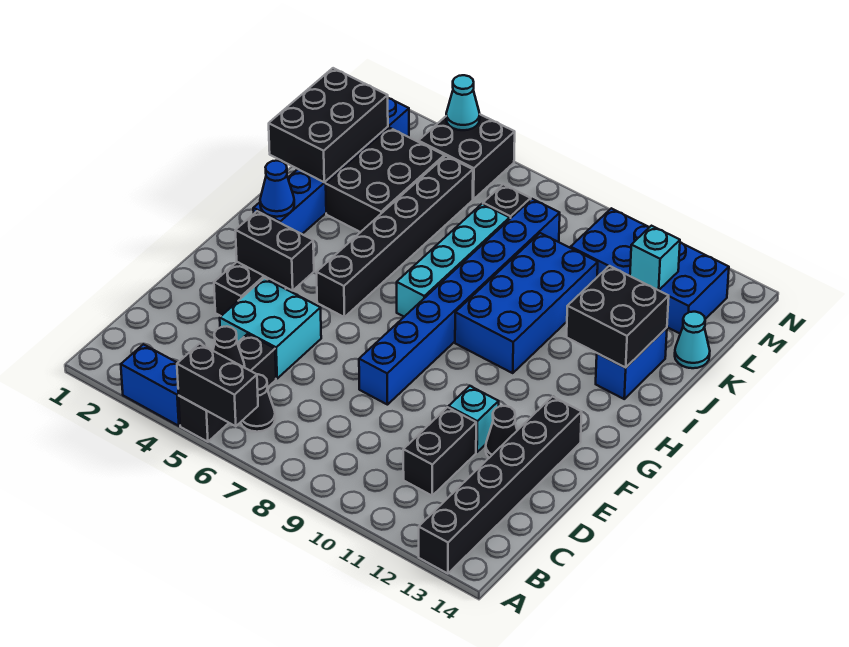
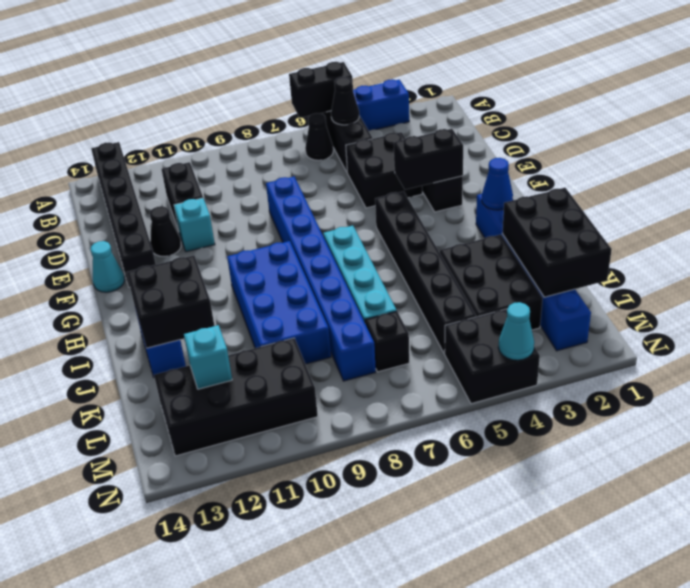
cyan 2x2 brick [220,278,321,378] -> black 2x2 brick [346,132,422,208]
cyan 1x1 cone [675,312,710,368] -> cyan 1x1 cone moved to [91,241,124,292]
blue 2x4 brick [571,208,729,333] -> black 2x4 brick [154,338,318,456]

